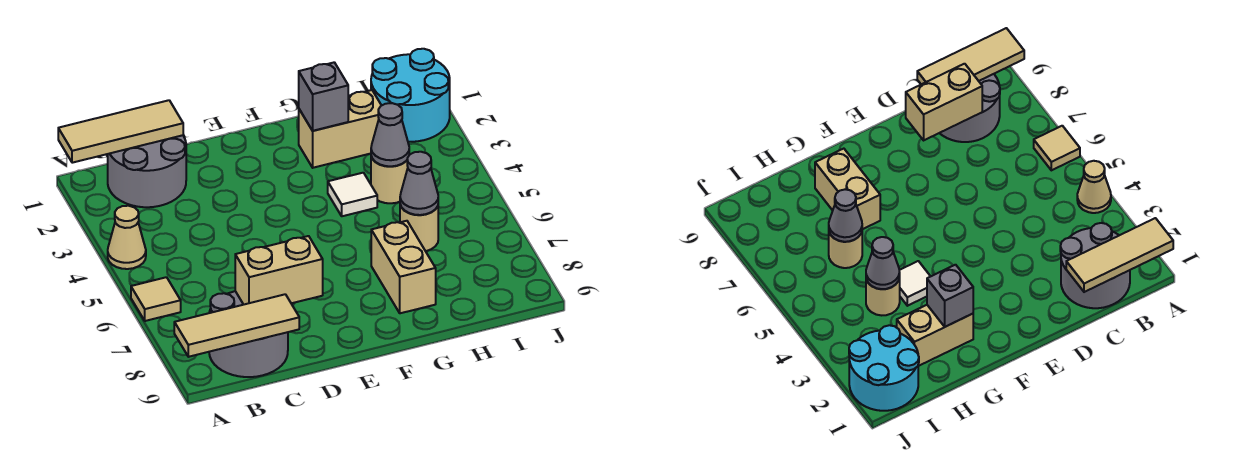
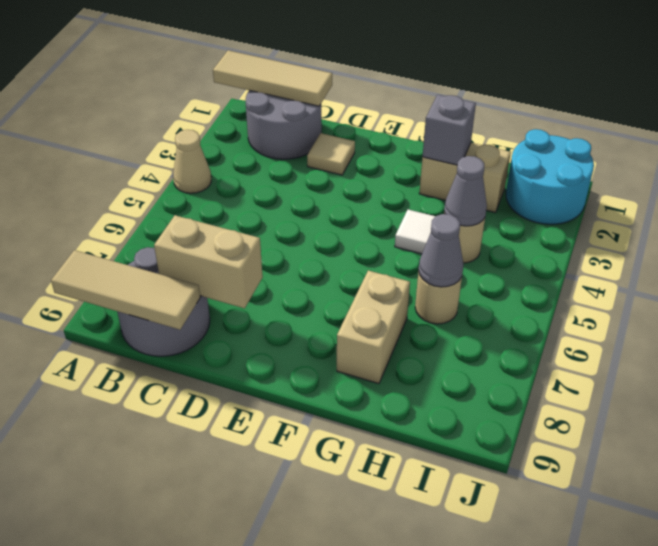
tan 1x1 tile [131,277,181,321] -> tan 1x1 tile moved to [307,133,355,175]

